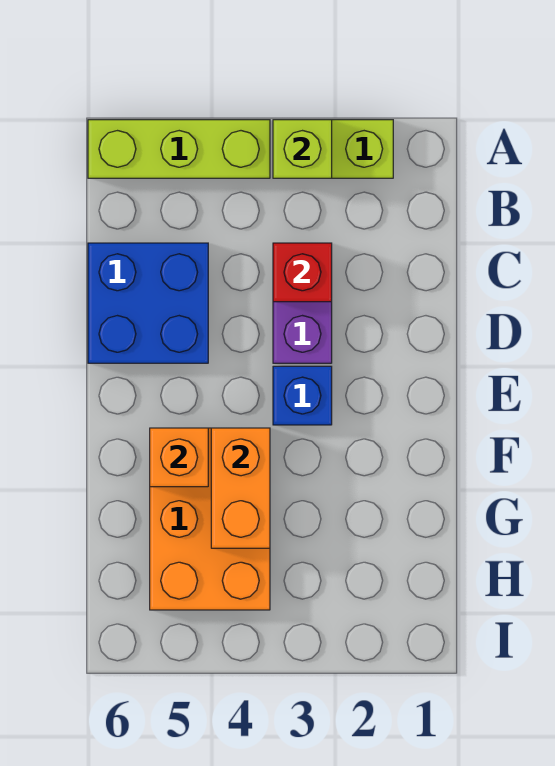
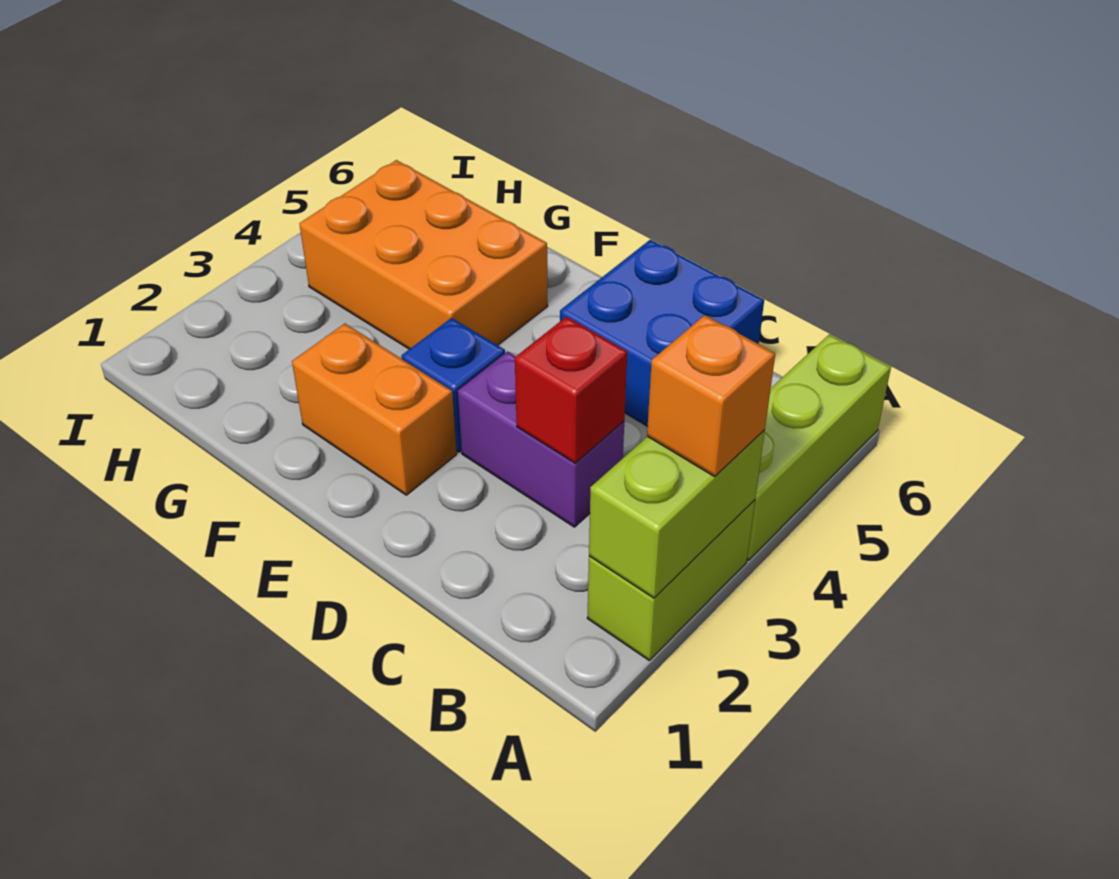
lime 1x1 brick [273,120,332,178] -> lime 1x2 brick [589,430,765,598]
orange 1x2 brick [211,428,270,548] -> orange 1x2 brick moved to [292,324,457,495]
orange 1x1 brick [150,428,208,487] -> orange 1x1 brick moved to [647,315,775,477]

